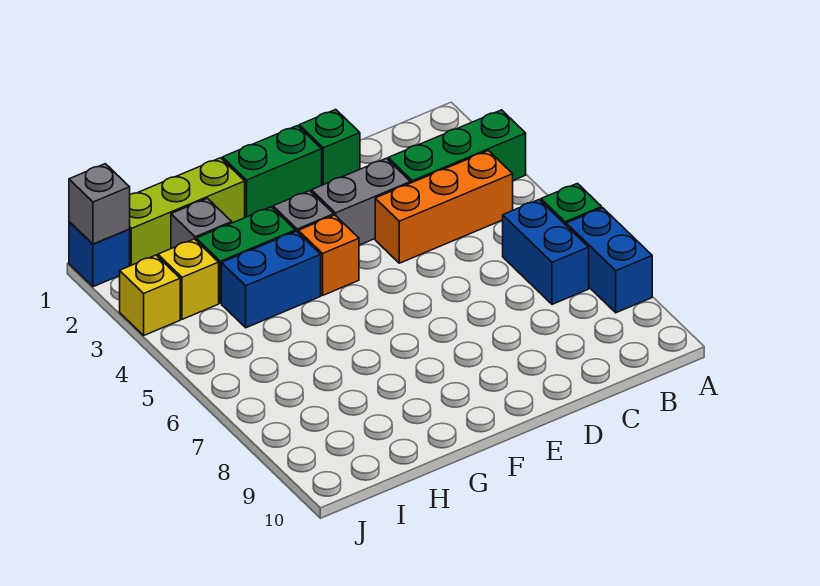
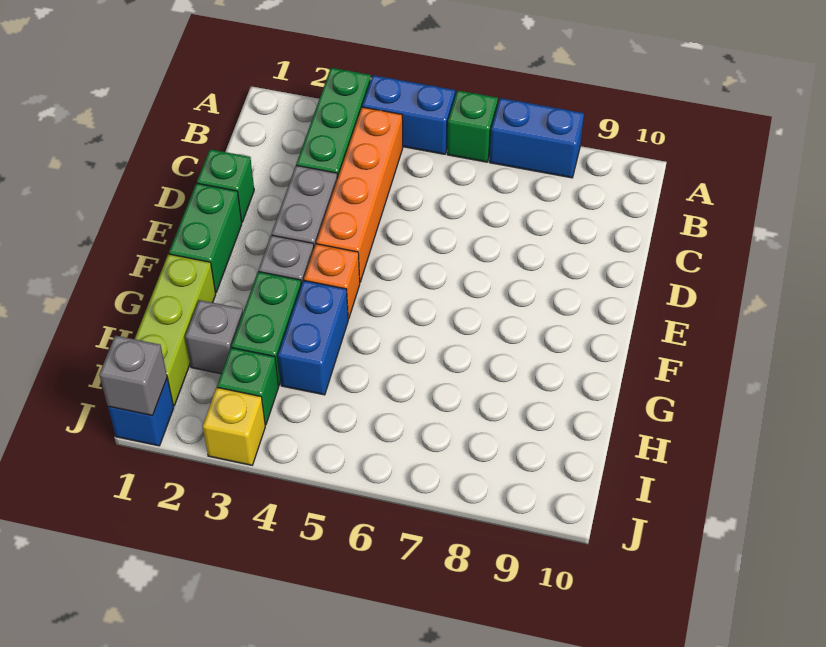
orange 1x3 brick [375,151,513,263] -> orange 1x4 brick [316,107,403,282]
blue 1x2 brick [503,200,589,304] -> blue 1x2 brick moved to [362,75,455,154]
yellow 1x1 brick [158,239,219,319] -> green 1x1 brick [217,348,279,425]

